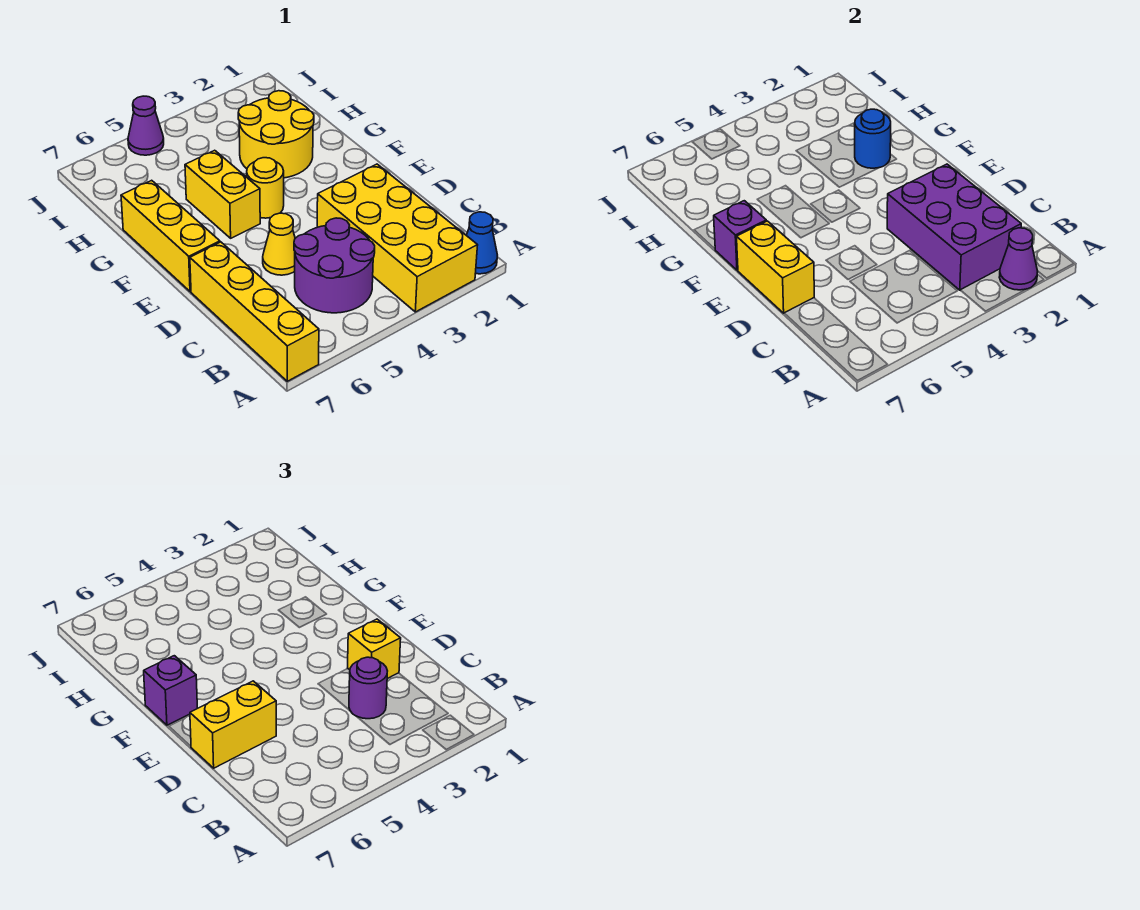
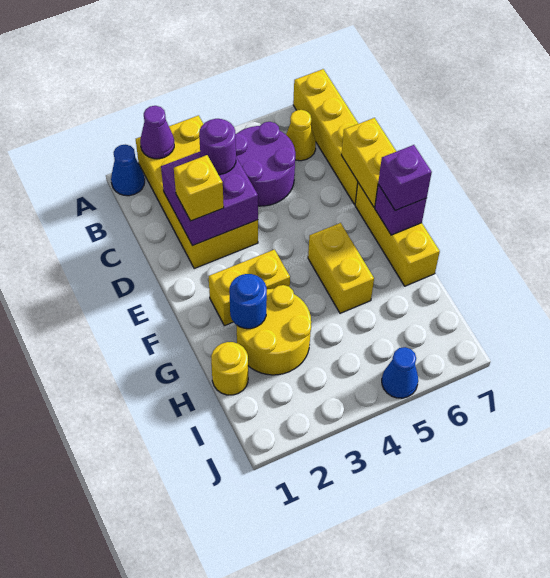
purple 2x3 brick [887,164,1021,290] -> purple 2x2 brick [161,152,258,246]
yellow 1x1 cone [263,213,295,275] -> yellow 1x1 cone moved to [286,110,316,161]
yellow 1x2 brick [190,681,276,768] -> yellow 1x2 brick moved to [209,250,290,326]
yellow 1x1 round brick [247,158,284,218] -> yellow 1x1 round brick moved to [211,342,248,395]
purple 1x1 cone [128,96,164,155] -> blue 1x1 cone [382,347,418,398]

